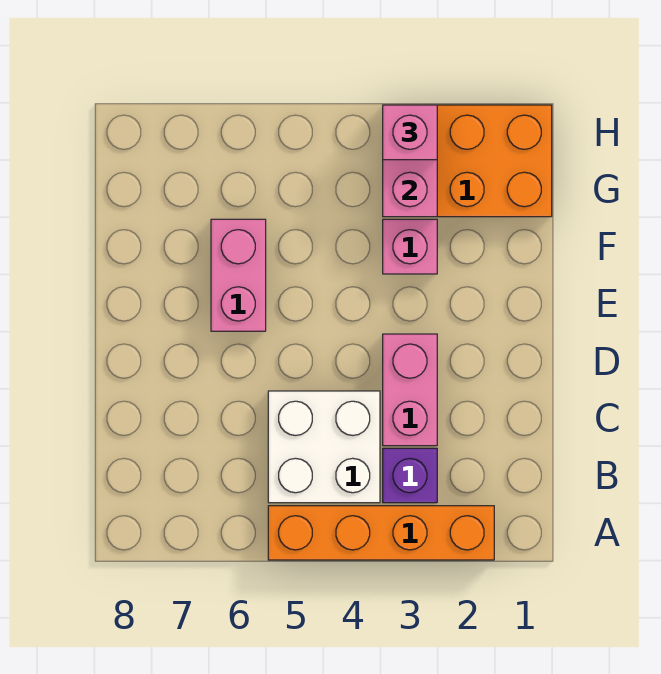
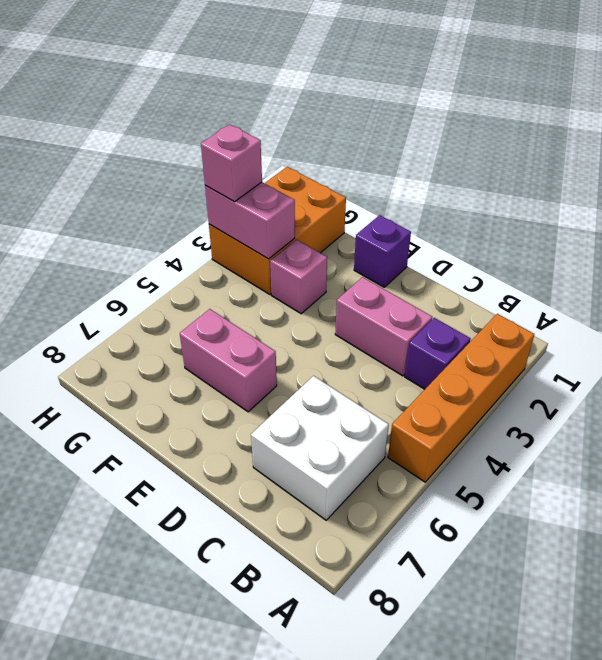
white 2x2 brick [268,391,380,503] -> white 2x2 brick moved to [251,376,389,520]
none -> purple 1x1 brick [354,215,411,287]

